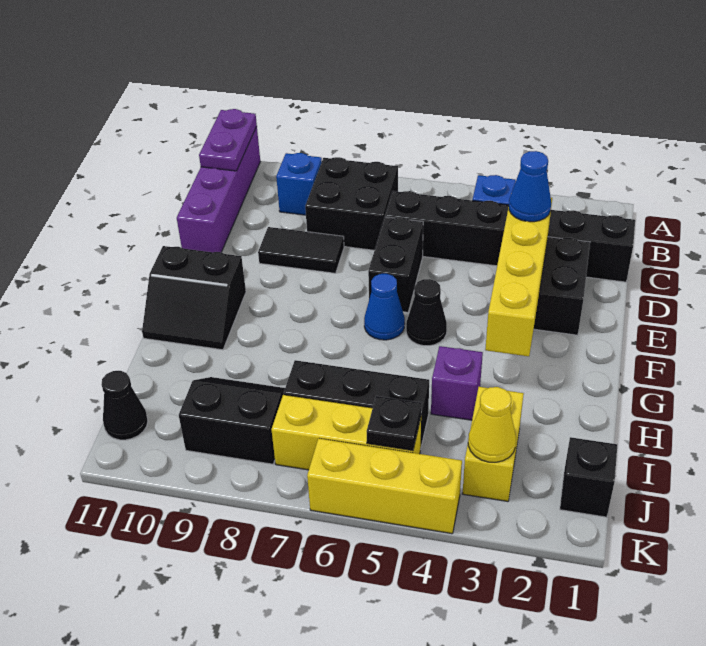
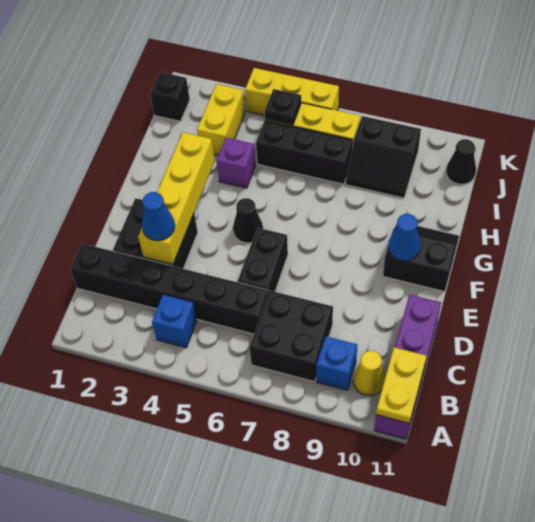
purple 1x2 plate [199,109,257,171] -> yellow 1x2 plate [376,347,427,423]
black 1x2 tile [258,227,344,273] -> none
blue 1x1 cone [364,274,405,340] -> blue 1x1 cone moved to [388,214,421,261]
yellow 1x1 cone [468,387,516,462] -> yellow 1x1 cone moved to [353,351,386,396]

